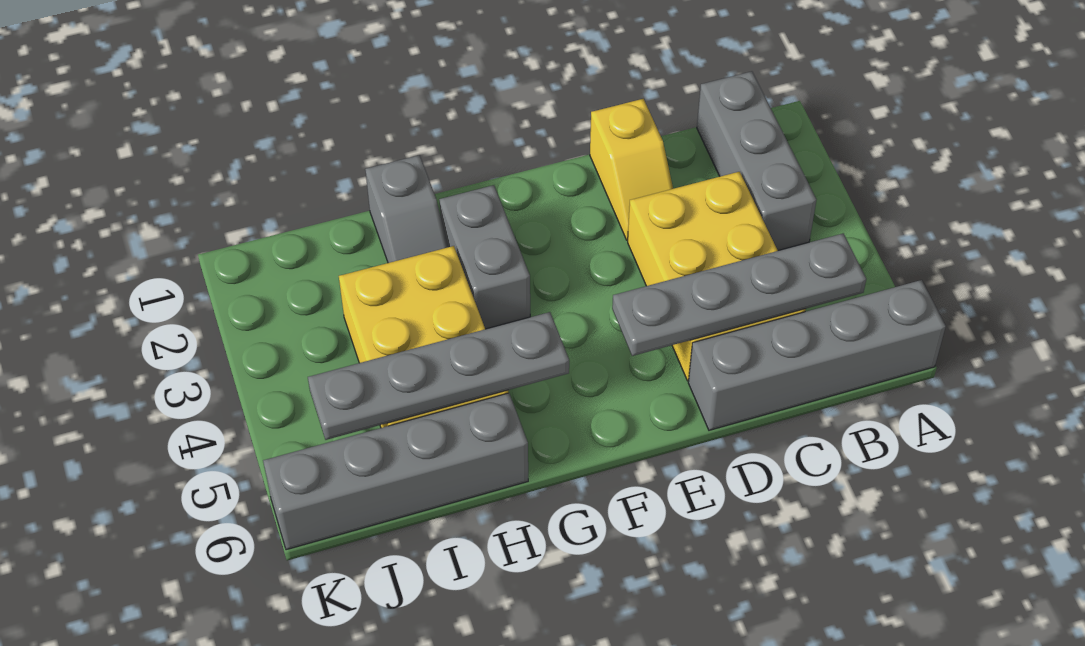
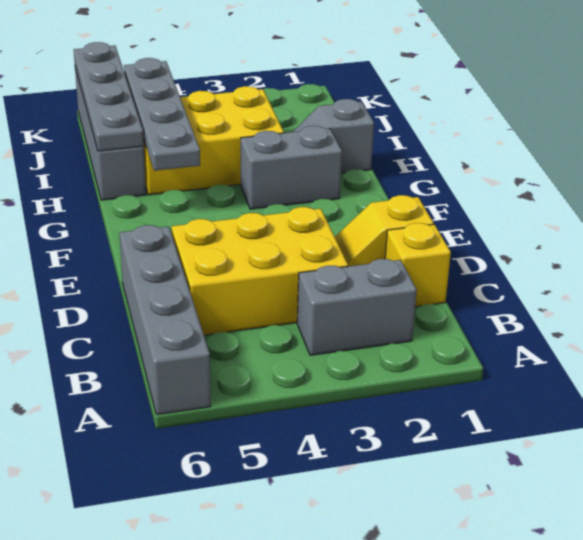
grey 1x3 brick [697,71,816,251] -> grey 1x2 brick [297,259,417,355]
grey 1x4 plate [612,233,866,356] -> grey 1x4 plate moved to [74,42,144,151]
none -> yellow 1x1 brick [385,223,451,307]

